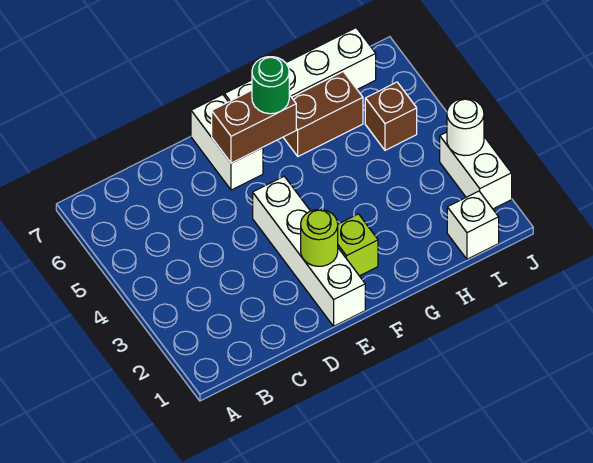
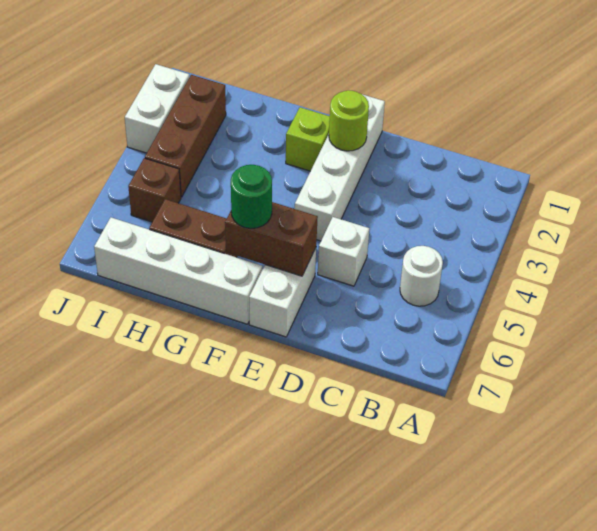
white 1x1 brick [447,191,499,259] -> white 1x1 brick moved to [318,217,369,286]
none -> brown 1x3 brick [145,75,226,197]
white 1x1 round brick [447,98,484,156] -> white 1x1 round brick moved to [400,246,443,306]

